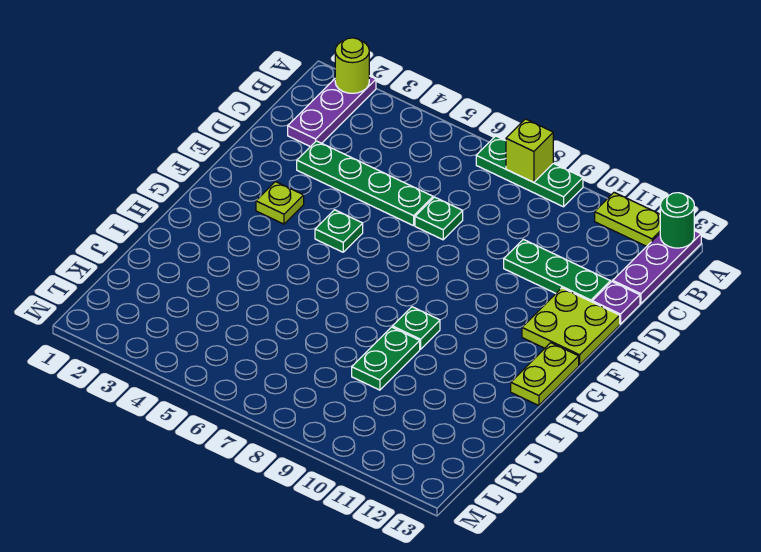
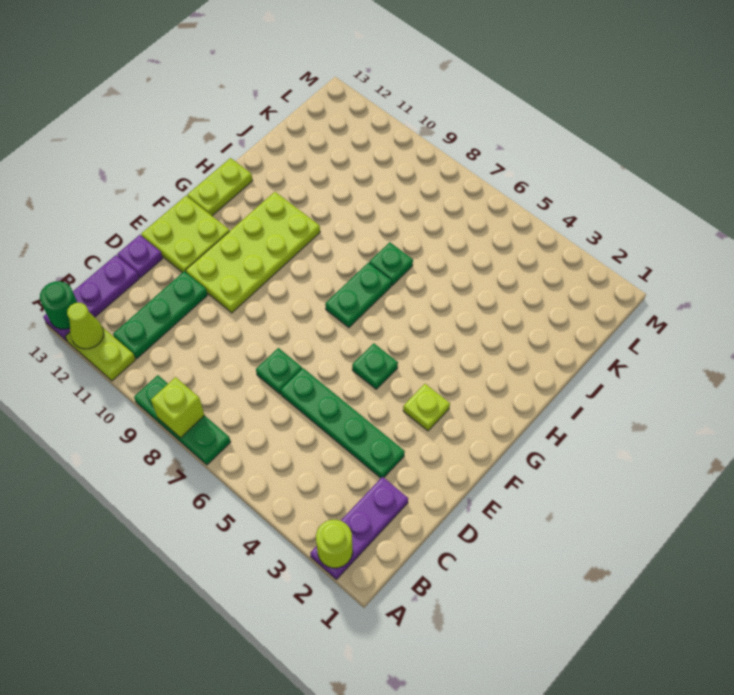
none -> lime 1x1 cone [67,303,104,349]
green 1x3 plate [504,239,610,302] -> green 1x3 plate turned to [113,271,208,358]
none -> lime 2x4 plate [186,192,320,313]
green 1x1 plate [393,307,440,349] -> green 1x1 plate moved to [369,242,413,285]
green 1x2 plate [352,327,420,390] -> green 1x2 plate moved to [325,263,392,328]

